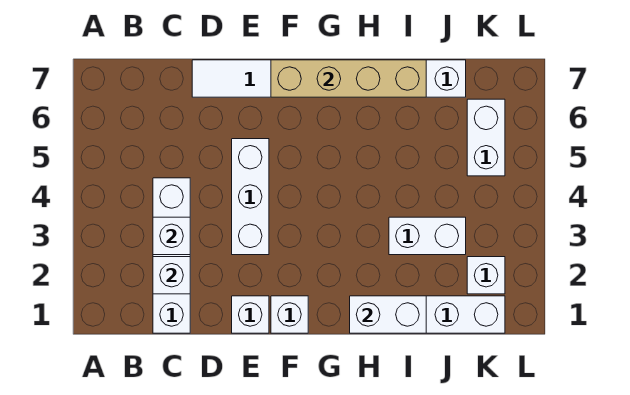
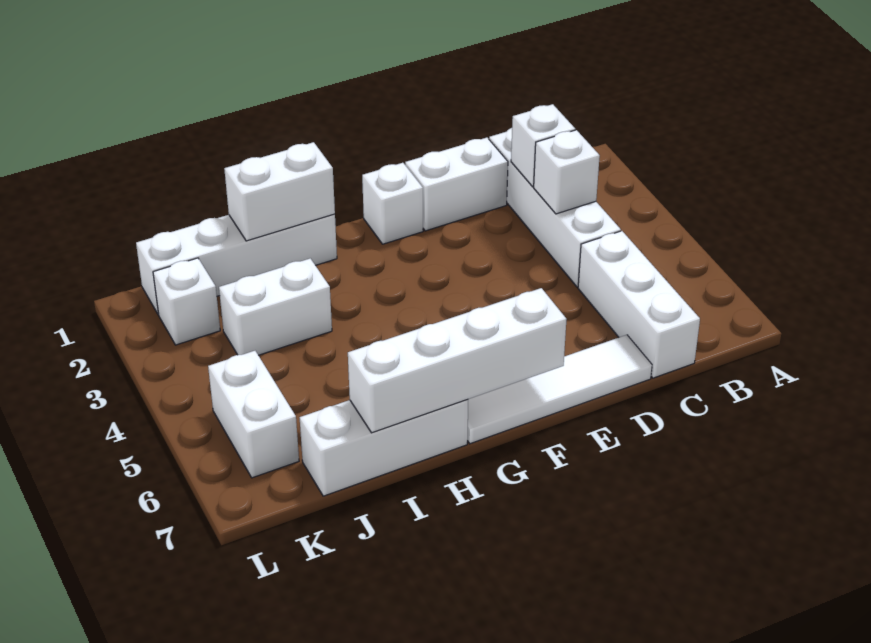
white 1x1 brick [232,296,269,333] -> white 1x2 brick [405,138,508,231]
white 1x3 brick [232,139,269,255] -> white 1x3 brick moved to [578,231,700,378]
tan 1x4 brick [271,60,426,97] -> white 1x4 brick [348,288,567,433]

